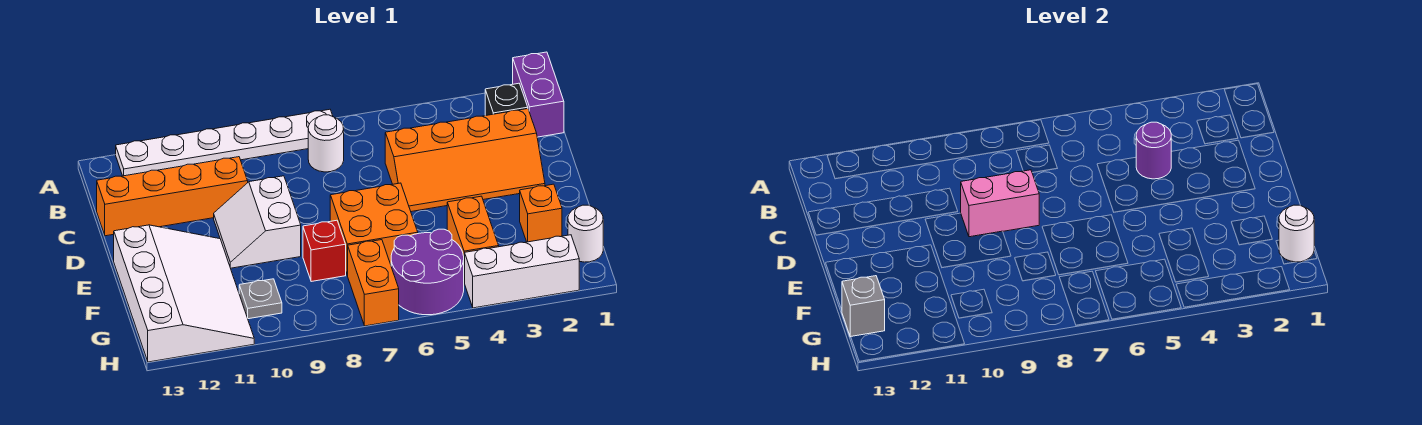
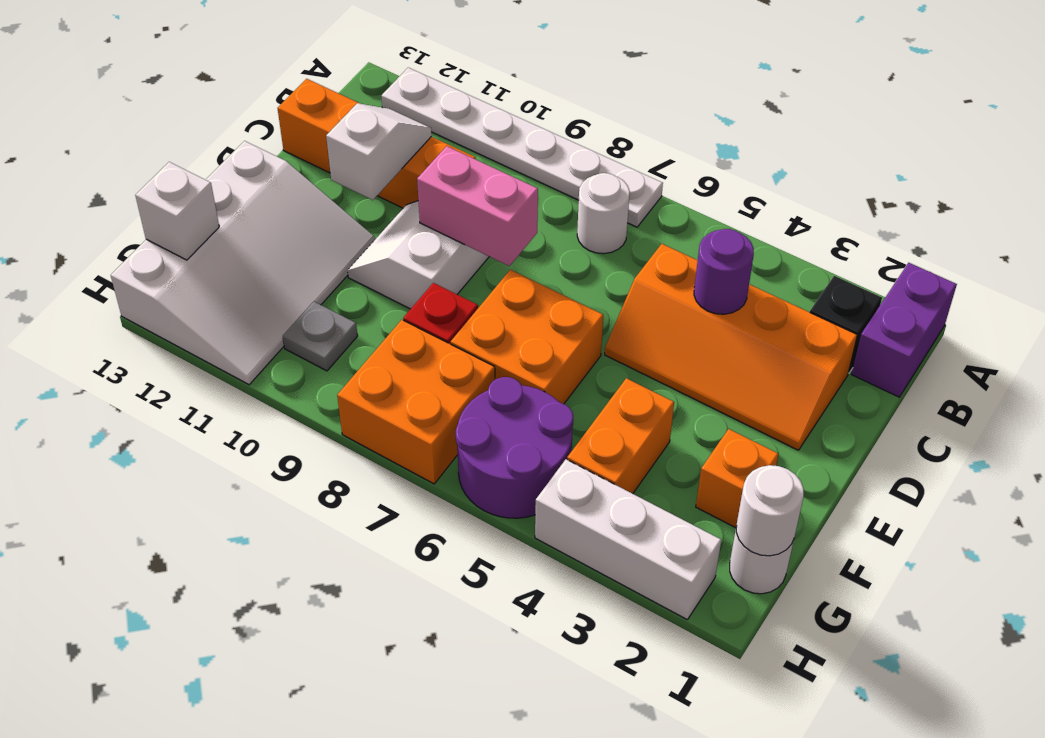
none -> white 1x2 slope [326,103,432,200]
orange 1x2 brick [347,240,399,326] -> orange 2x2 brick [337,320,495,484]
grey 1x1 brick [842,276,885,337] -> white 1x1 brick [135,162,219,260]

